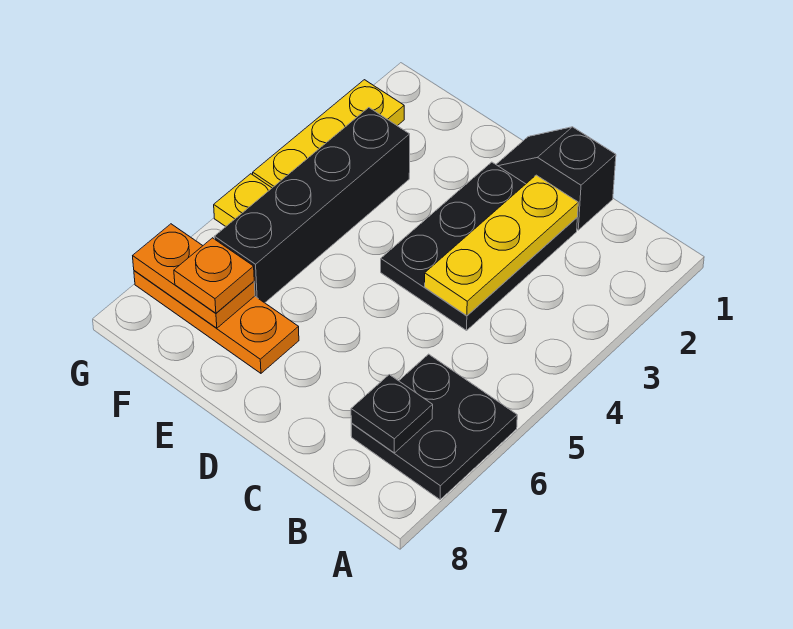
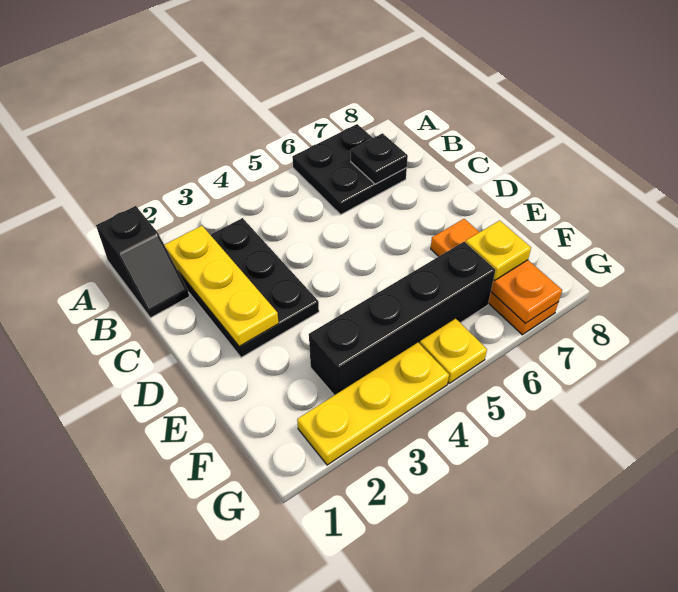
black 1x2 slope [496,127,616,230] -> black 1x2 slope moved to [96,206,189,318]
black 2x3 plate [381,162,577,330] -> black 2x3 plate turned to [179,218,319,358]
yellow 1x3 plate [425,175,578,316] -> yellow 1x3 plate turned to [165,226,279,347]
orange 1x1 plate [174,238,254,313] -> yellow 1x1 plate [466,220,531,281]

